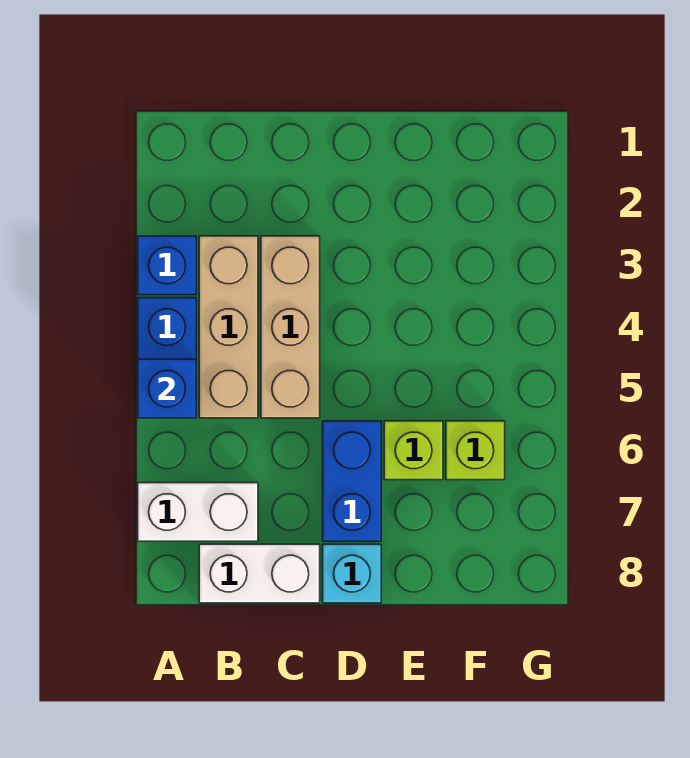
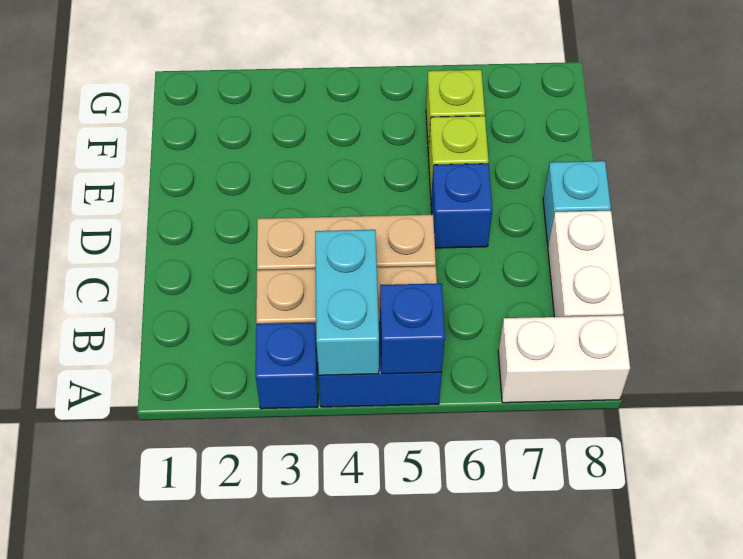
none -> cyan 1x2 brick [315,230,379,375]
white 1x2 brick [138,483,258,541] -> white 1x2 brick turned to [498,315,630,403]
blue 1x2 brick [323,421,381,541] -> blue 1x1 brick [431,164,492,248]

